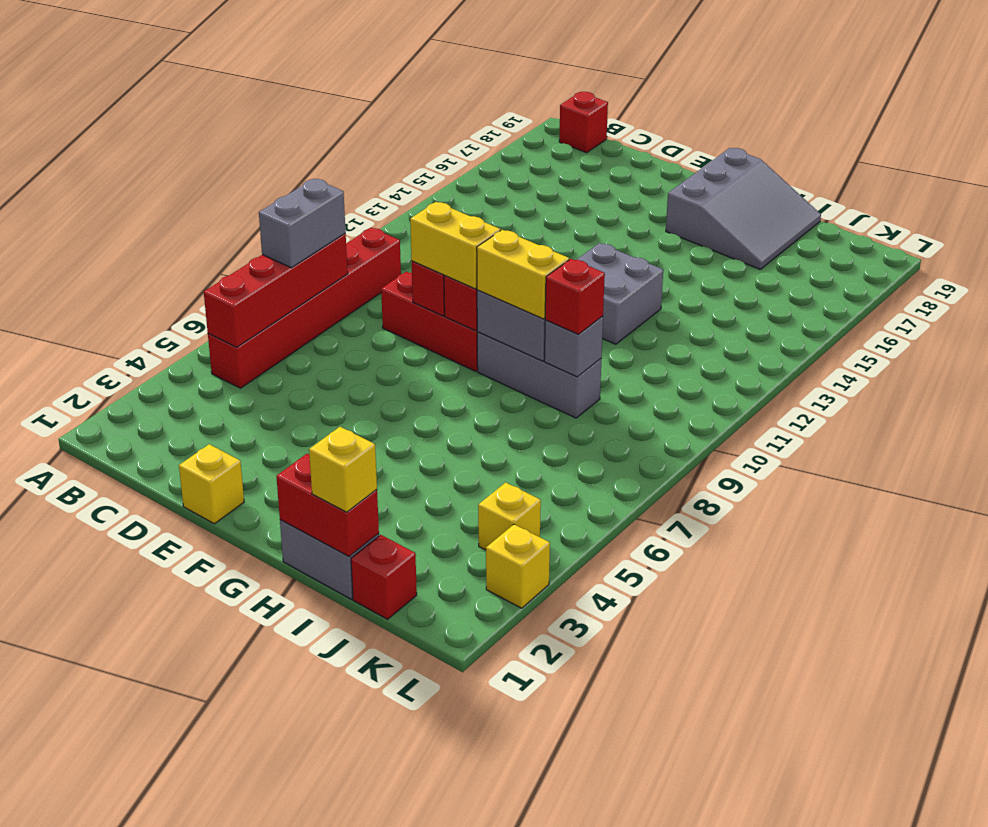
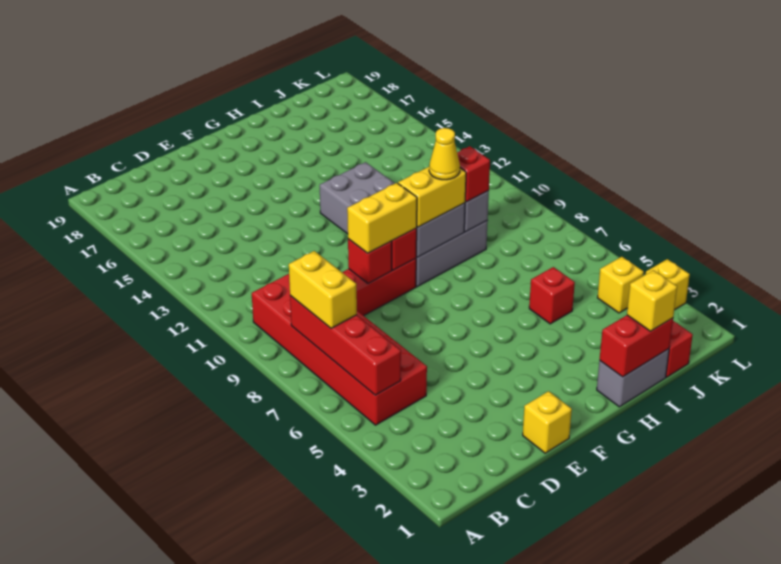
red 1x6 brick [208,228,401,388] -> red 2x6 brick [252,274,427,425]
grey 1x2 brick [259,179,346,268] -> yellow 1x2 brick [289,251,357,328]
red 1x1 brick [559,92,608,153] -> red 1x1 brick moved to [529,267,575,324]
grey 3x3 slope [666,148,821,269] -> none
none -> yellow 1x1 cone [429,128,460,180]

